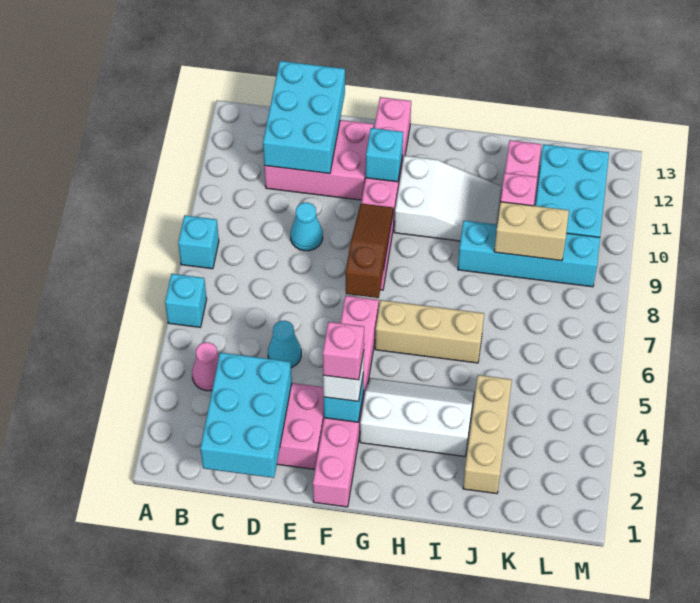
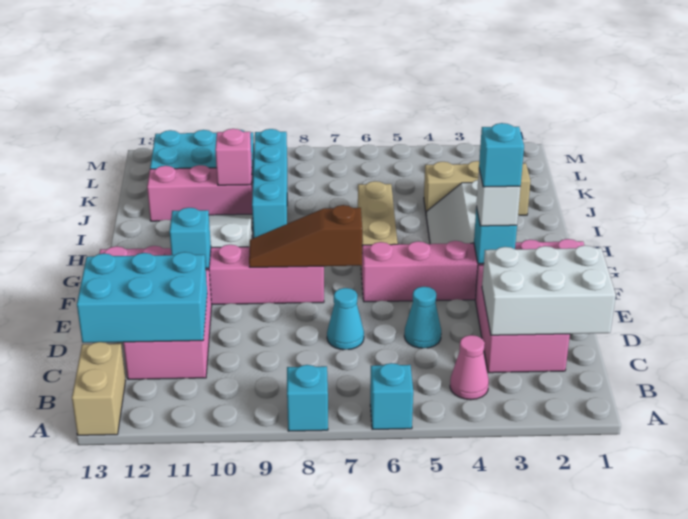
cyan 2x3 brick [200,353,292,478] -> white 2x3 brick [482,245,616,335]
cyan 1x1 cone [290,202,323,251] -> cyan 1x1 cone moved to [327,288,364,350]
pink 1x1 brick [323,322,364,380] -> cyan 1x1 brick [479,123,524,187]
tan 1x2 brick [494,202,569,261] -> tan 1x2 brick moved to [72,342,126,435]

